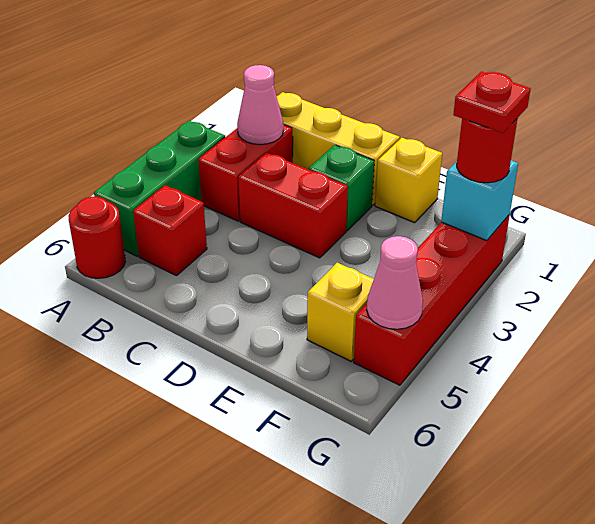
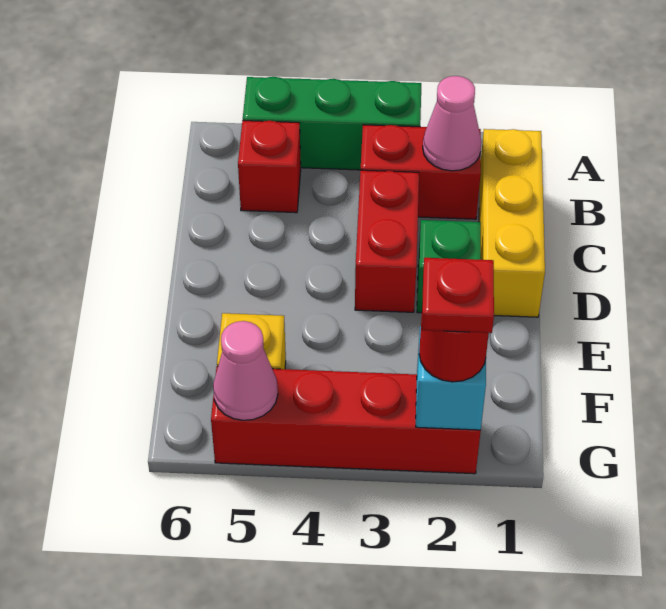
red 1x1 round brick [69,197,125,278] -> none
yellow 1x1 brick [375,138,442,223] -> none

